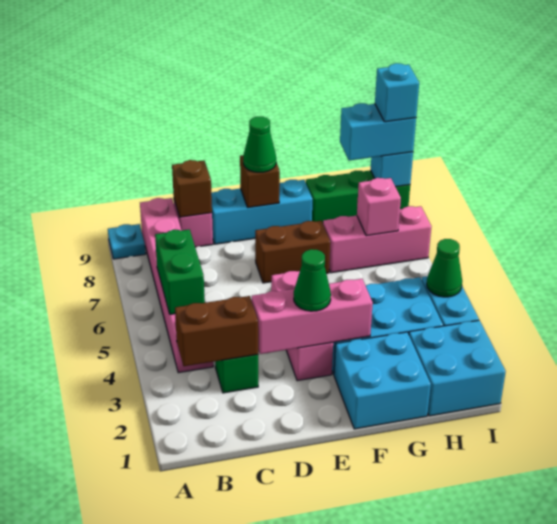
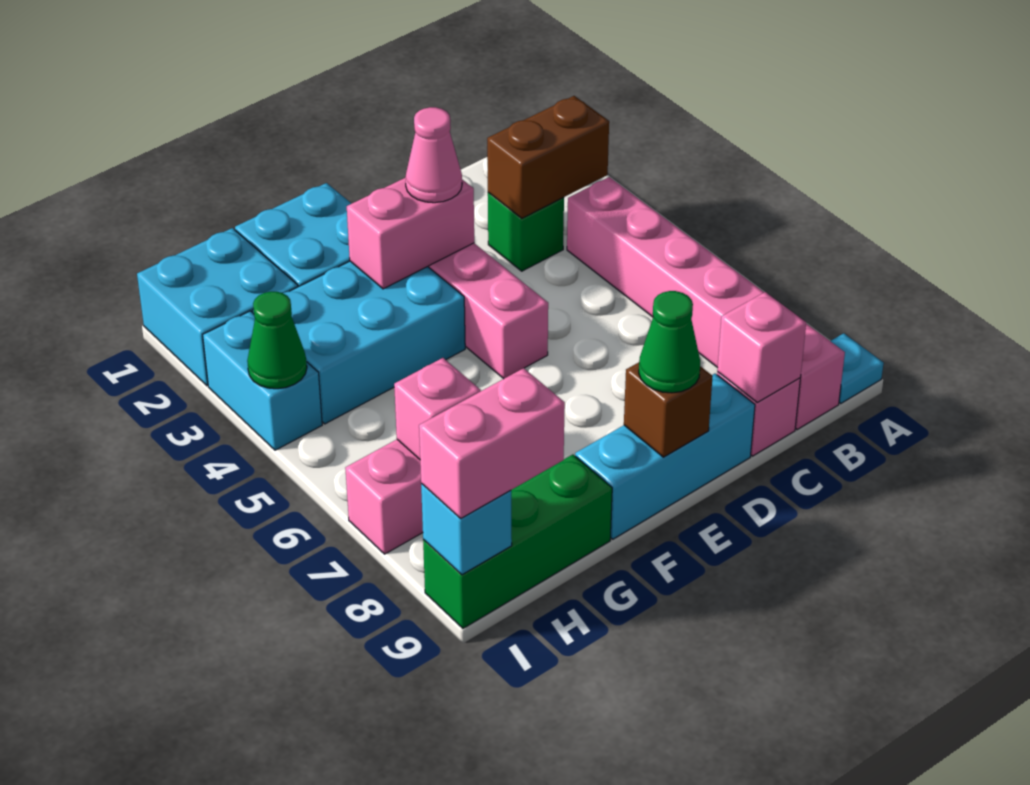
green 1x2 brick [155,229,205,314] -> none
brown 1x1 brick [172,160,212,217] -> pink 1x1 brick [717,292,806,402]
pink 1x3 brick [251,279,373,354] -> pink 1x2 brick [347,178,474,289]
green 1x1 cone [294,249,331,311] -> pink 1x1 cone [405,107,462,203]
brown 1x2 brick [255,221,330,283] -> none
cyan 1x2 brick [340,103,416,160] -> pink 1x2 brick [419,368,565,518]
cyan 1x1 brick [375,63,419,122] -> none

